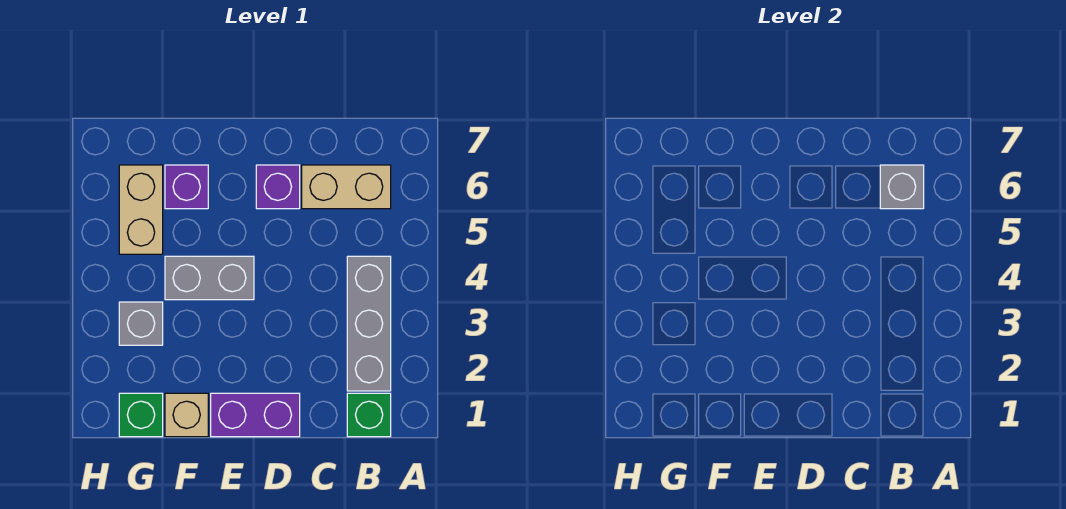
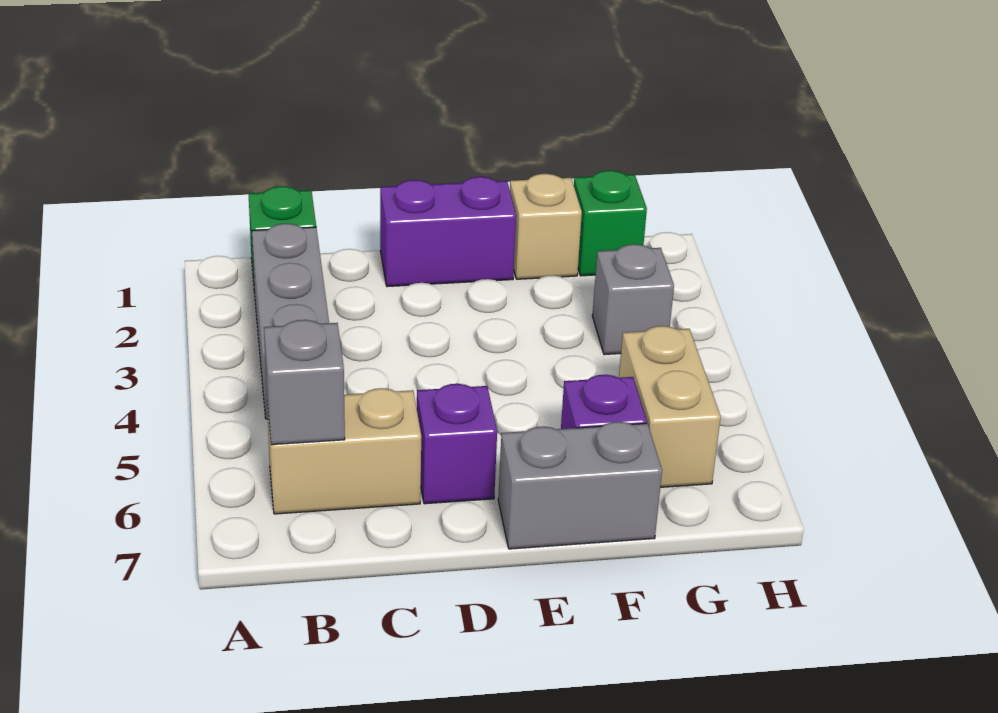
grey 1x2 brick [165,256,254,300] -> grey 1x2 brick moved to [498,422,662,549]

